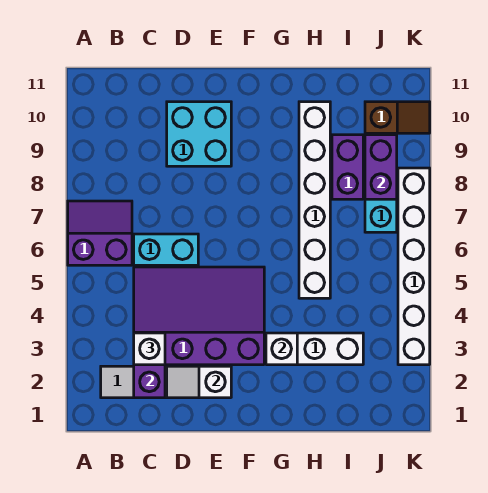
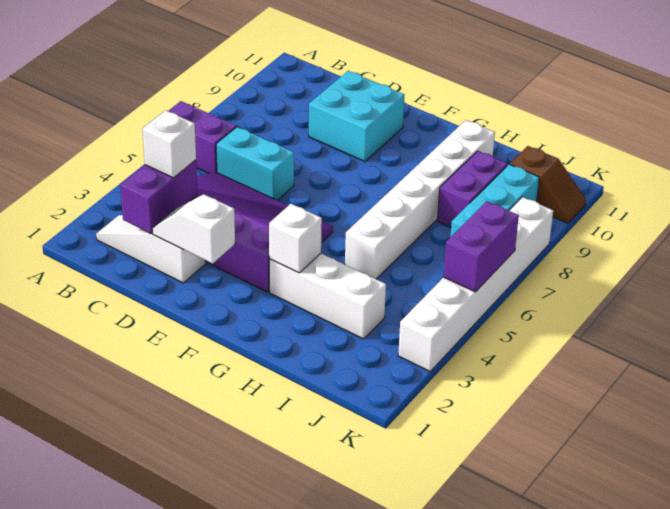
purple 1x2 brick [365,135,397,199] -> purple 1x2 brick moved to [443,201,519,292]

